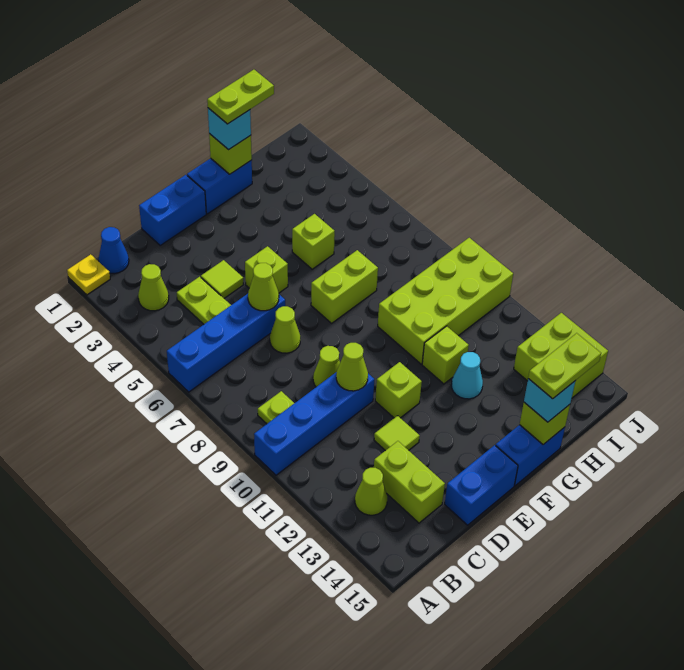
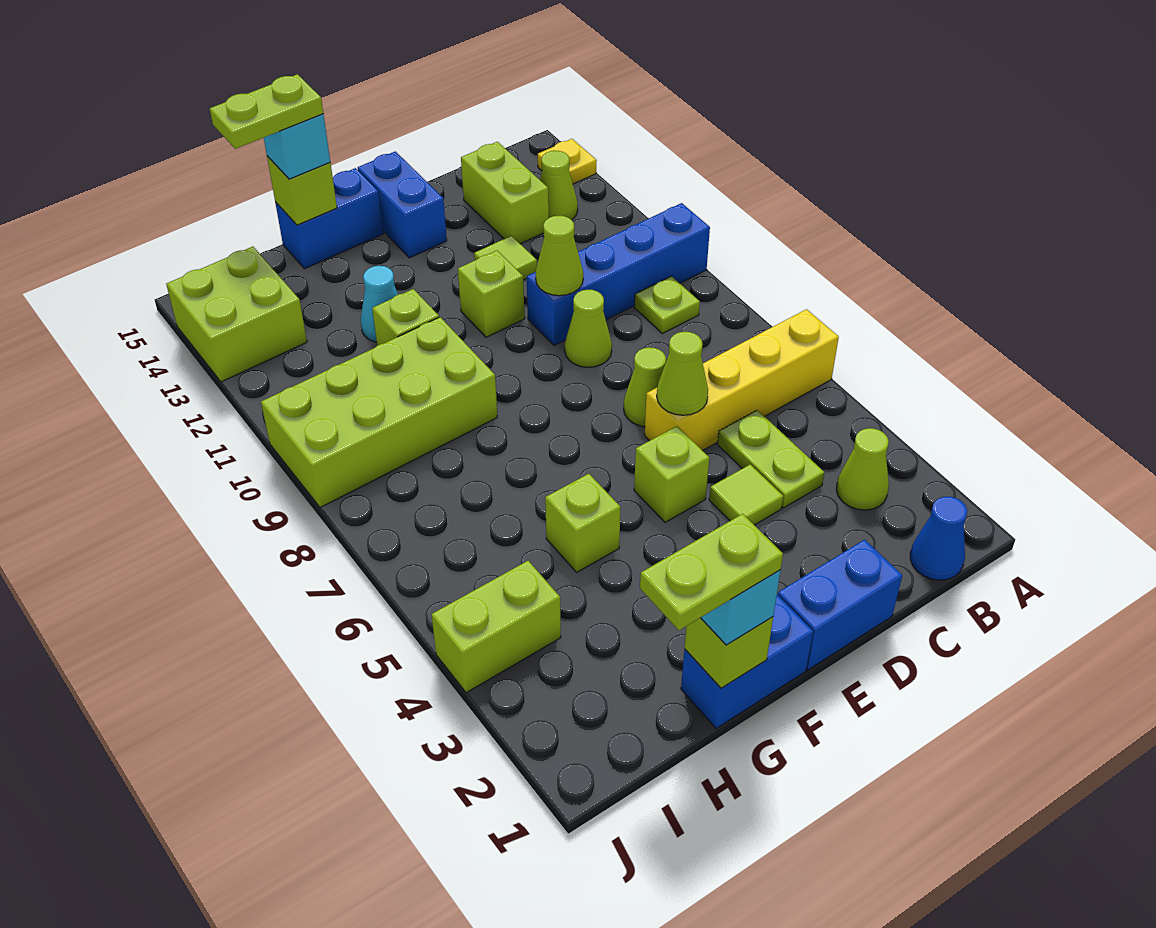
yellow 1x1 plate [67,254,110,295] -> yellow 1x1 plate moved to [538,139,597,184]
blue 1x4 brick [167,294,285,392] -> yellow 1x4 brick [645,309,839,451]
blue 1x2 brick [445,445,518,525] -> blue 1x2 brick turned to [358,151,447,258]
lime 1x2 brick [311,250,378,323] -> lime 1x2 brick moved to [431,561,561,693]

